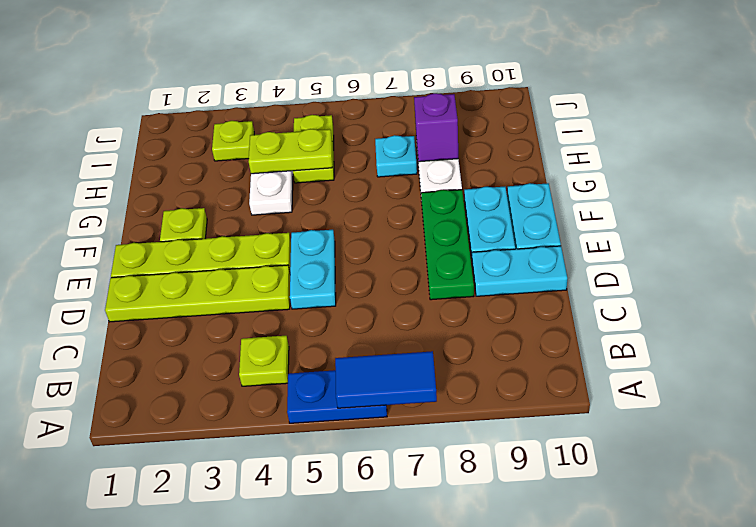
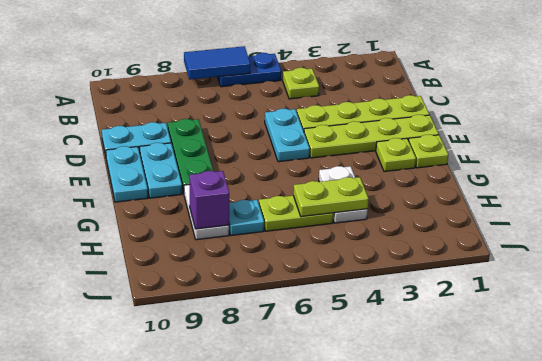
lime 1x2 plate [293,115,334,183] -> lime 1x2 plate turned to [259,196,333,231]
lime 1x1 plate [212,121,254,161] -> lime 1x1 plate moved to [409,135,448,168]

